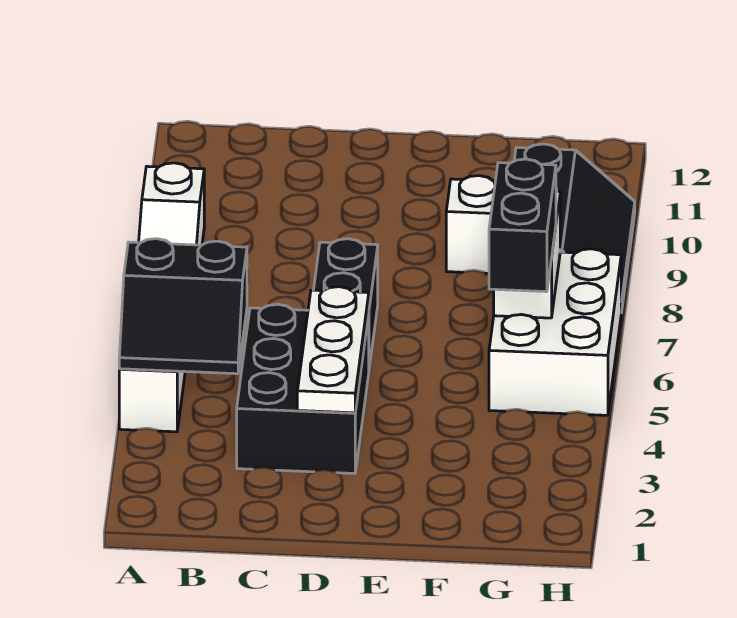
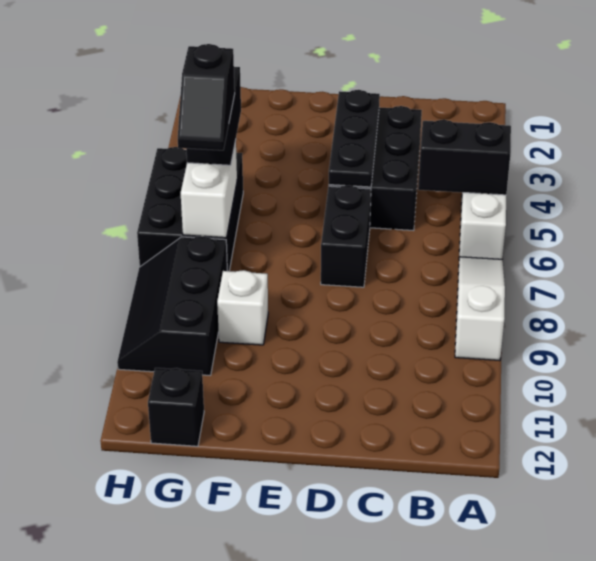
white 1x3 plate [297,287,369,413] -> black 1x3 plate [329,90,380,187]
white 2x3 brick [489,249,621,415] -> black 2x3 brick [137,147,243,271]
none -> black 1x2 slope [178,44,235,150]
none -> black 1x1 brick [148,368,204,446]

